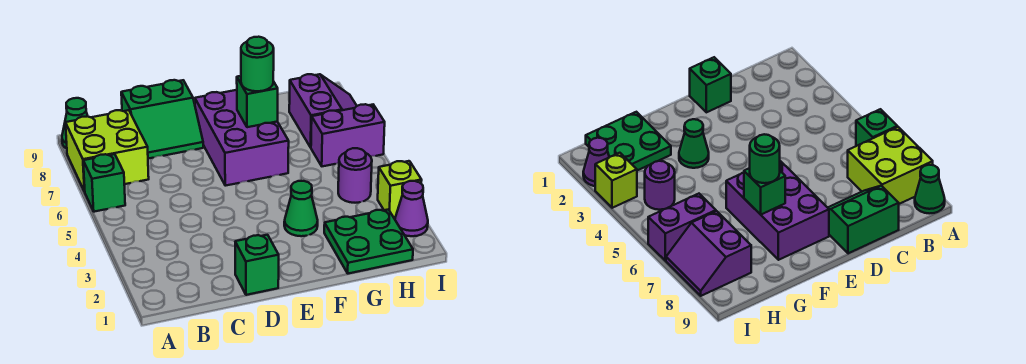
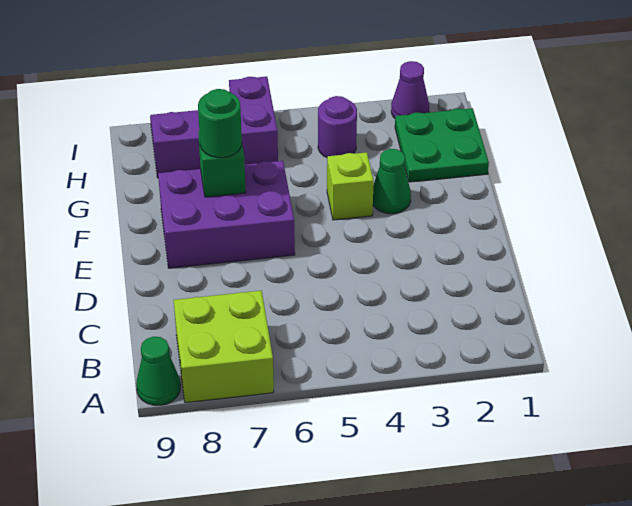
green 1x1 brick [83,154,125,212] -> none
green 2x2 slope [121,80,203,159] -> none
green 1x1 brick [235,235,279,295] -> none
lime 1x1 brick [378,161,422,218] -> lime 1x1 brick moved to [327,152,374,220]

